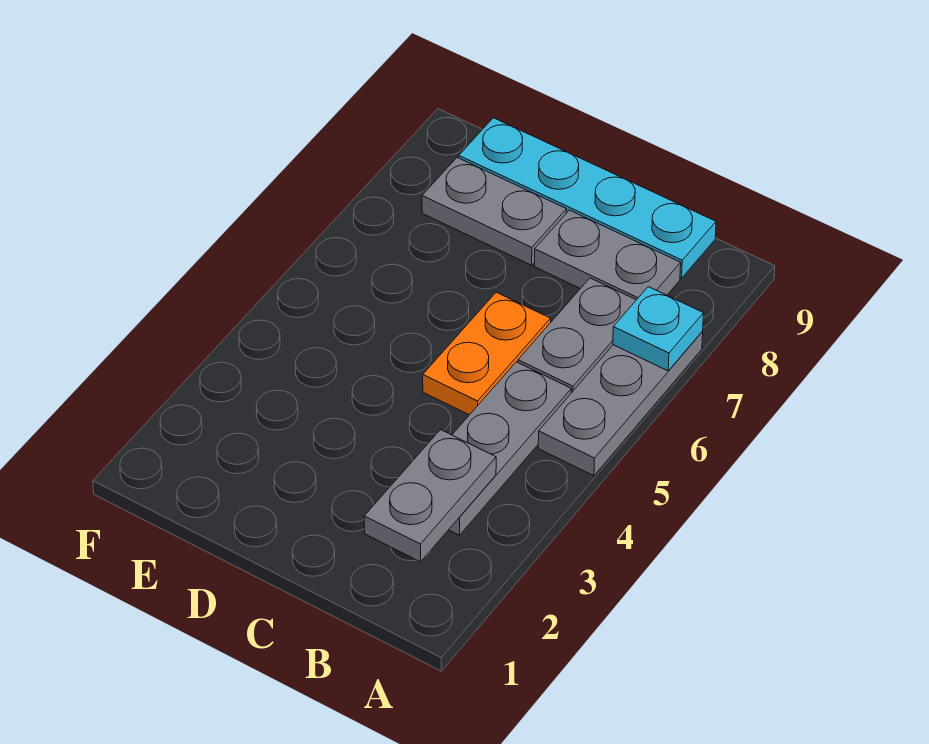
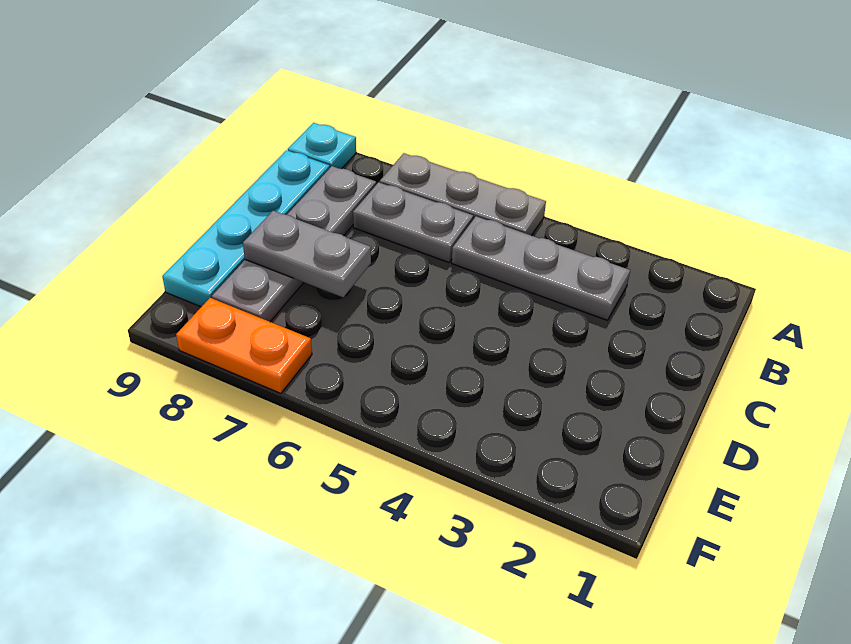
cyan 1x1 plate [613,287,704,371] -> cyan 1x1 plate moved to [288,123,356,169]
grey 1x2 plate [364,430,496,562] -> grey 1x2 plate moved to [243,211,371,297]
orange 1x2 plate [423,292,551,415] -> orange 1x2 plate moved to [176,298,312,394]

